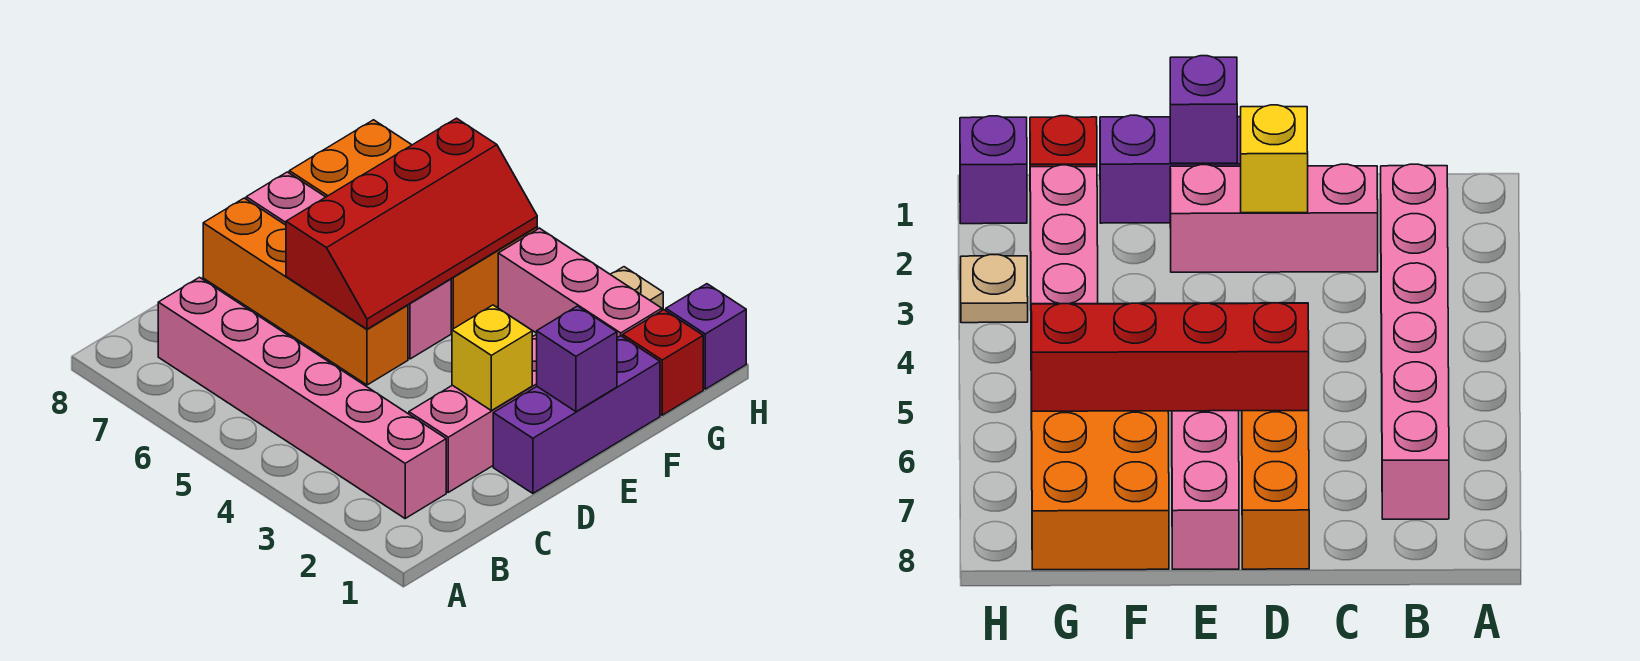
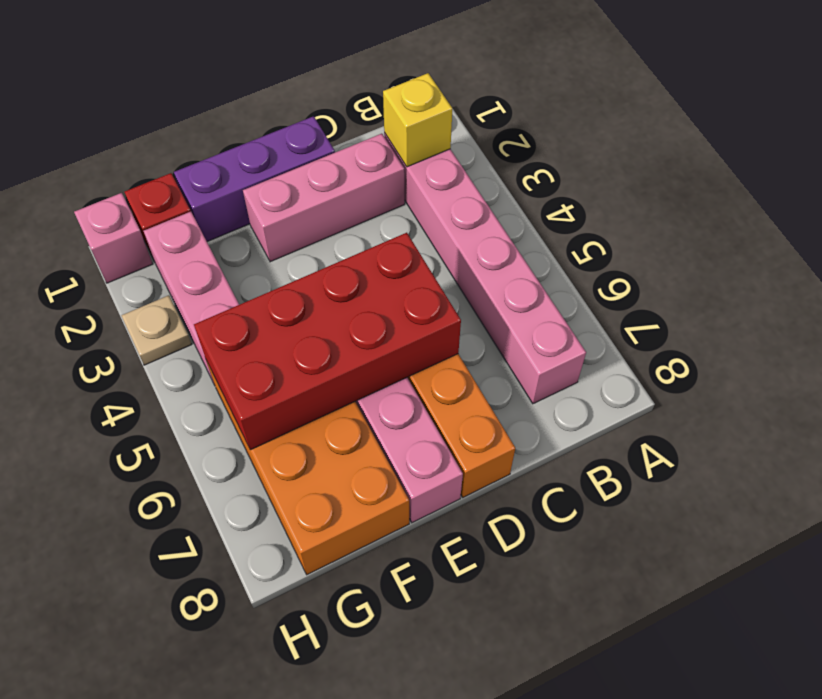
yellow 1x1 brick [452,305,532,411] -> yellow 1x1 brick moved to [383,73,452,167]
red 2x4 slope [286,118,537,329] -> red 2x4 brick [194,233,461,450]
purple 1x1 brick [537,306,617,412] -> none
purple 1x1 brick [666,284,746,389] -> pink 1x1 brick [74,193,153,283]

